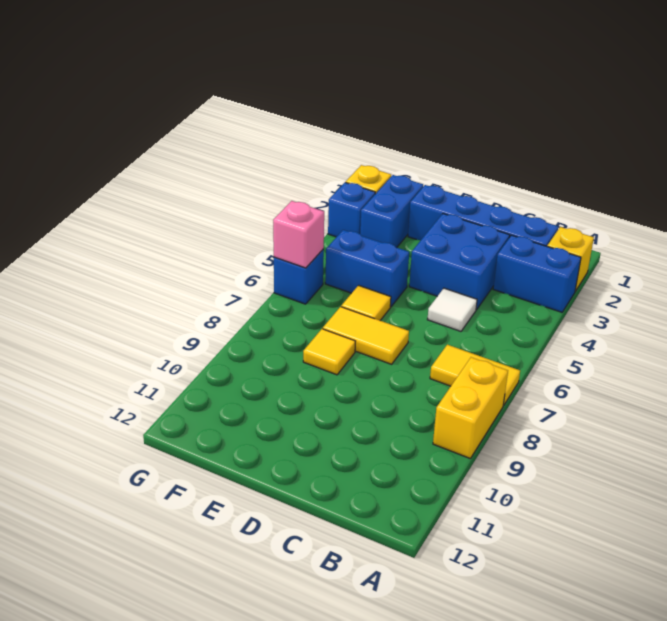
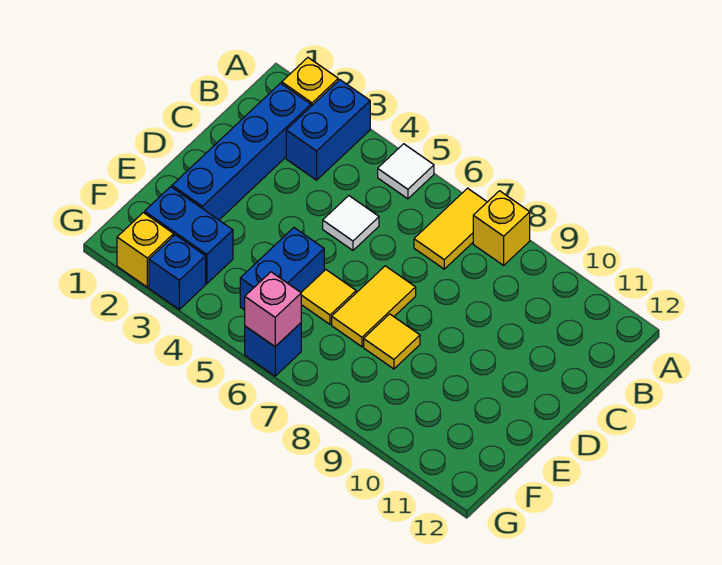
none -> white 1x1 tile [378,144,434,199]
yellow 1x2 brick [433,357,508,459] -> yellow 1x1 brick [473,191,530,265]
blue 2x2 brick [409,214,510,310] -> none

